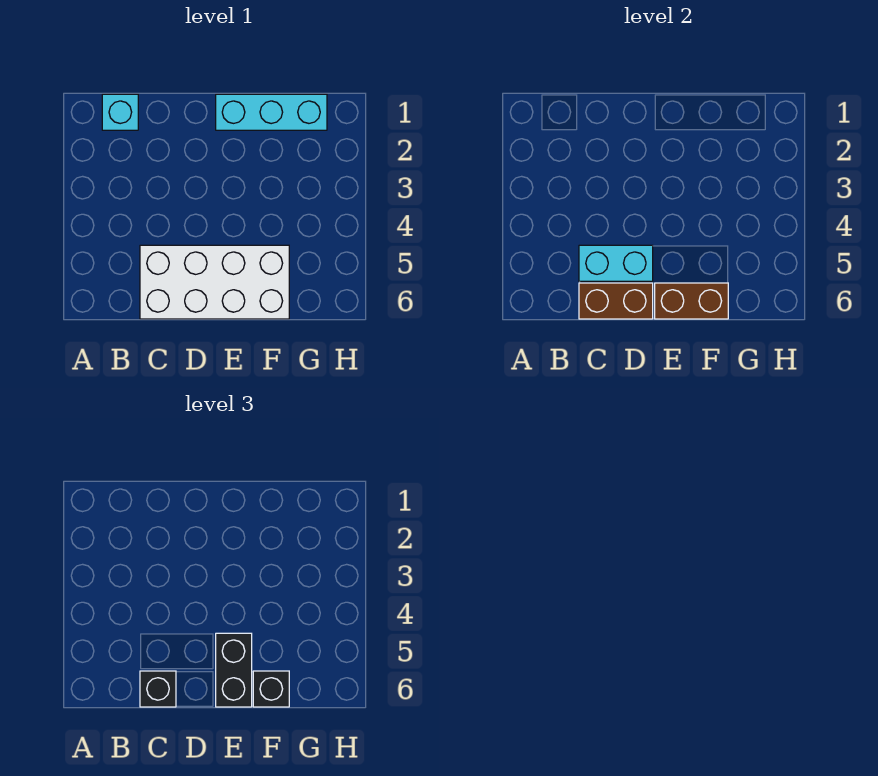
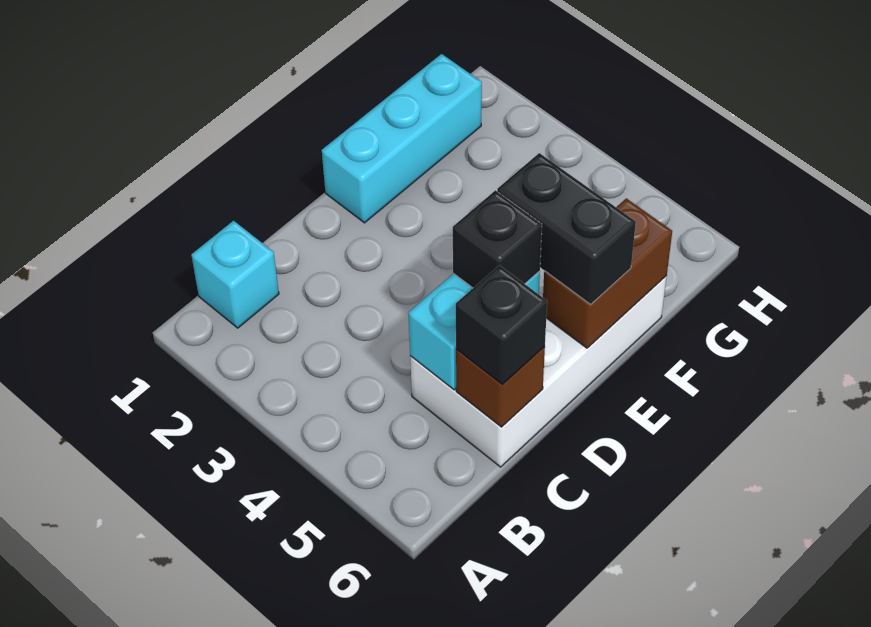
brown 1x2 brick [579,283,653,319] -> brown 1x1 brick [456,347,545,427]
black 1x1 brick [253,671,289,707] -> black 1x1 brick moved to [453,190,542,288]

